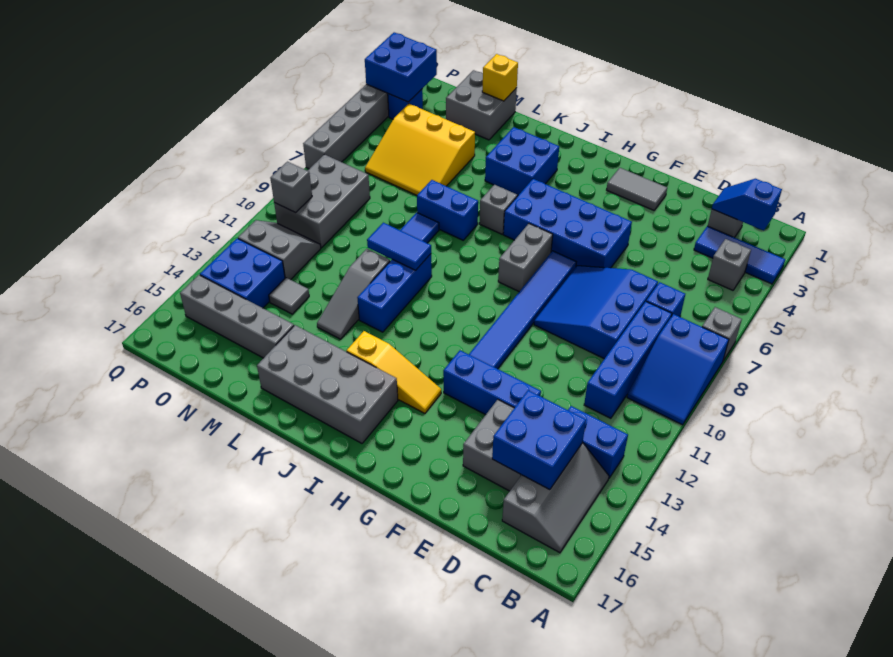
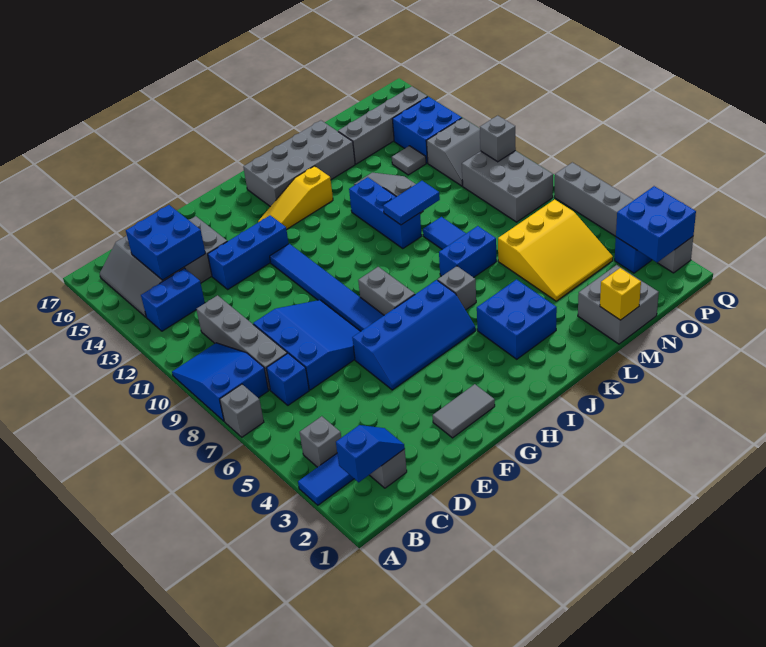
blue 1x4 brick [584,302,672,418] -> grey 1x4 brick [196,295,287,390]
blue 2x4 brick [503,179,632,268] -> blue 2x4 slope [352,280,476,390]
yellow 3x3 slope [365,104,475,195] -> yellow 3x3 slope turned to [498,199,613,301]

